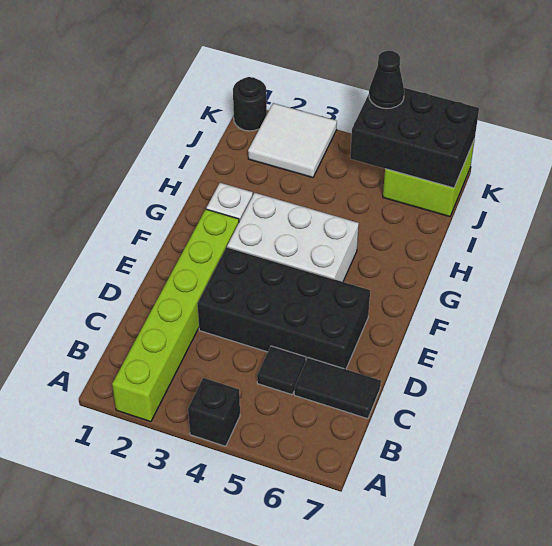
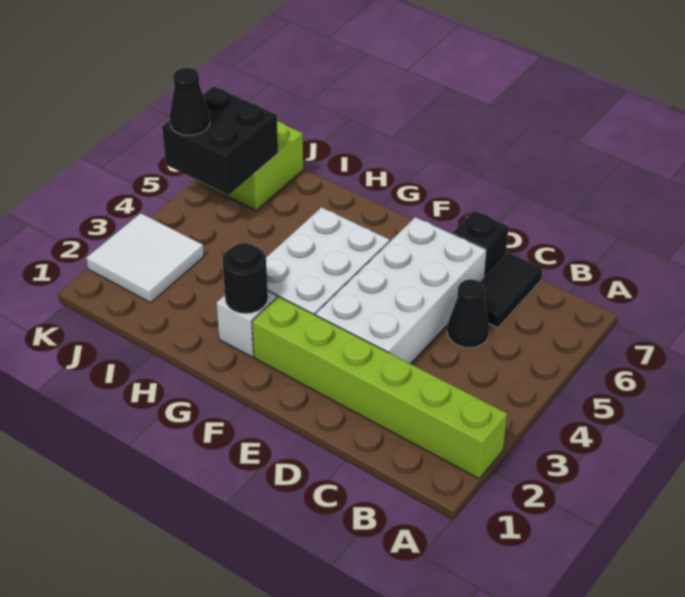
black 1x1 brick [188,378,240,446] -> black 1x1 brick moved to [452,211,509,277]
black 1x1 tile [257,346,306,395] -> black 1x1 cone [447,279,489,348]
black 2x4 brick [198,247,370,369] -> white 2x4 brick [316,217,486,364]
black 2x3 brick [350,88,479,188] -> black 2x2 brick [162,86,278,195]
black 1x1 round brick [233,77,267,131] -> black 1x1 round brick moved to [222,243,268,314]

